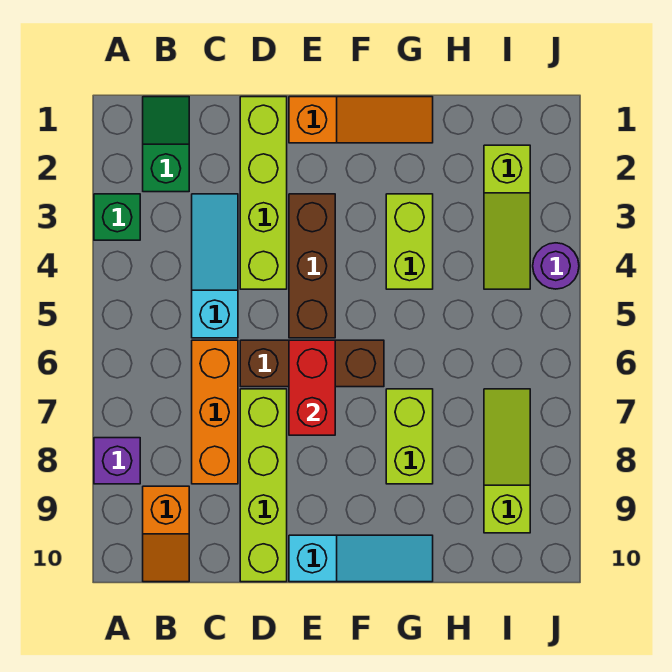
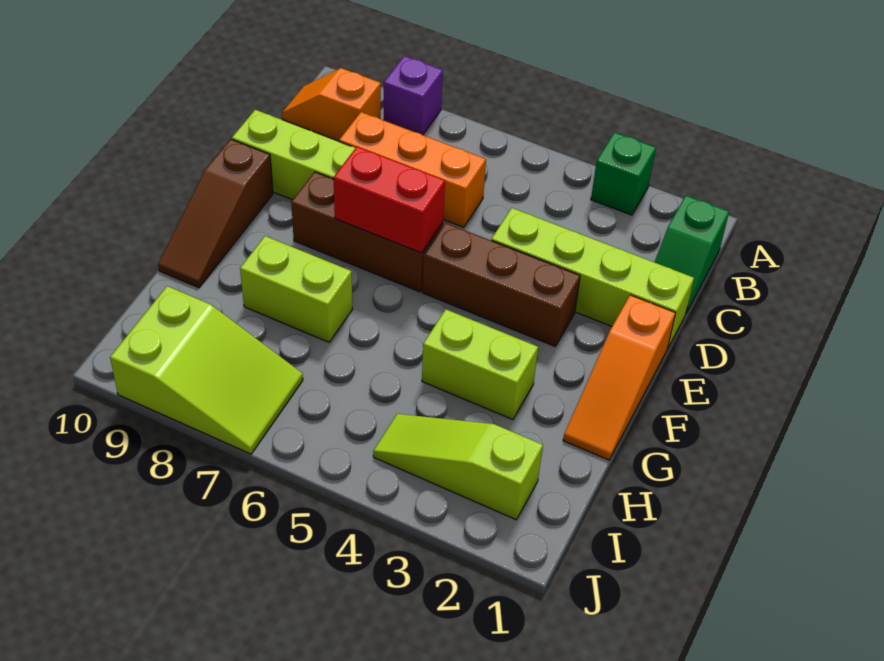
green 1x2 slope [143,97,189,192] -> green 1x2 slope turned to [655,196,729,313]
cyan 1x3 slope [192,194,238,338] -> none
brown 1x3 brick [240,340,384,387] -> brown 1x3 brick turned to [291,172,443,292]
cyan 1x3 slope [289,535,433,582] -> brown 1x3 slope [158,139,273,288]
lime 1x3 slope [484,389,530,533] -> lime 2x3 slope [110,286,303,454]
purple 1x1 round brick [533,243,579,289] -> none

